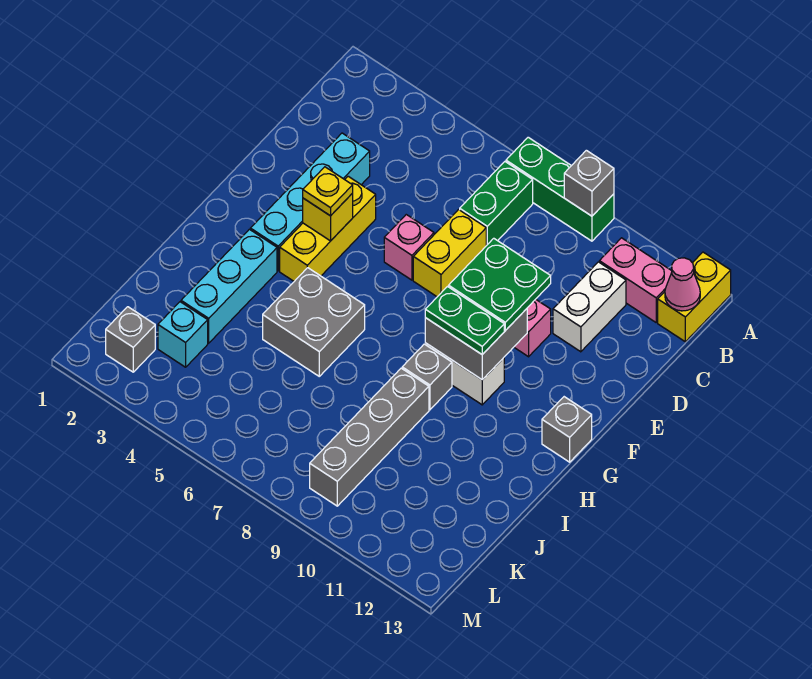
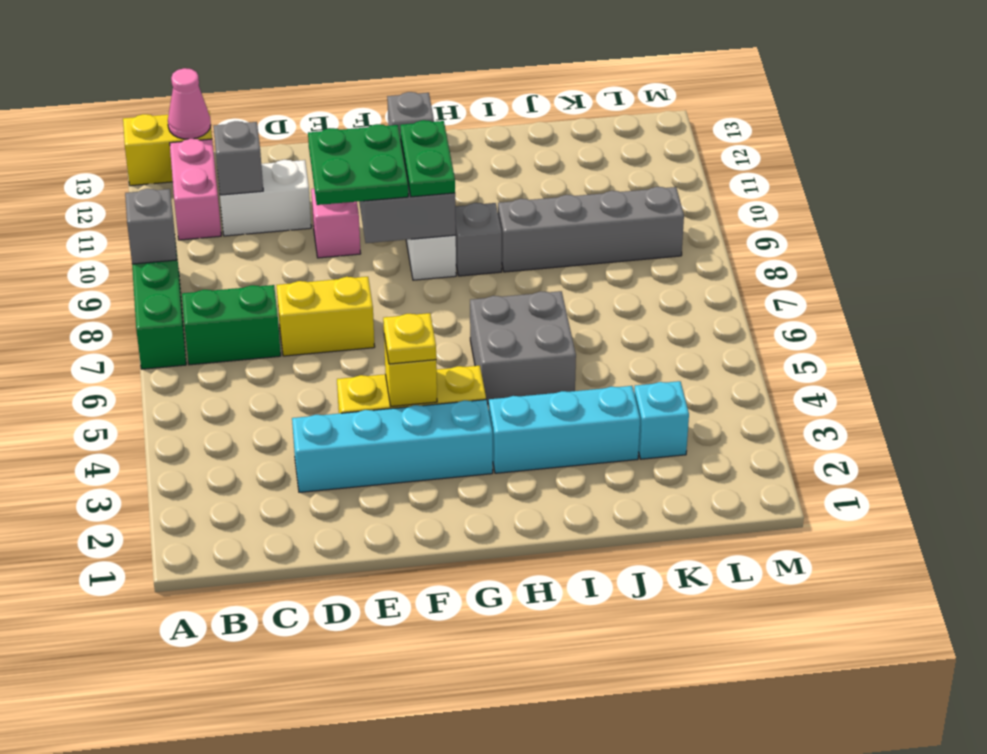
pink 1x1 brick [384,215,434,280] -> none
grey 1x1 brick [106,307,155,372] -> grey 1x1 brick moved to [214,121,263,195]

